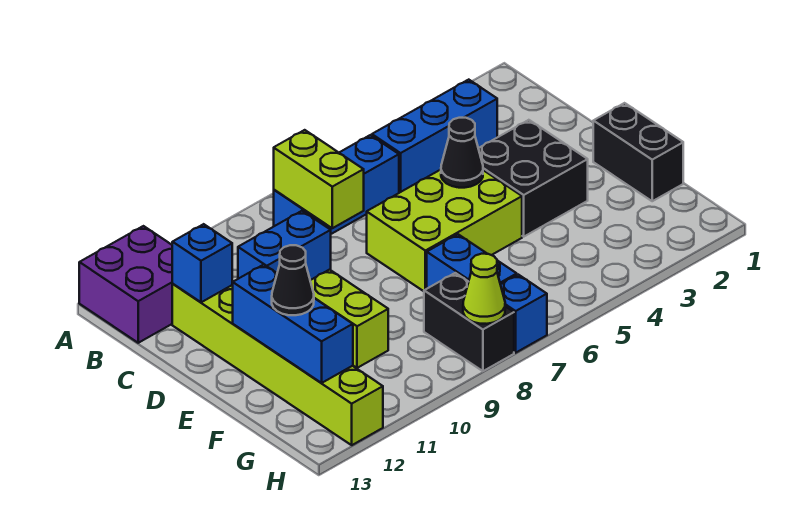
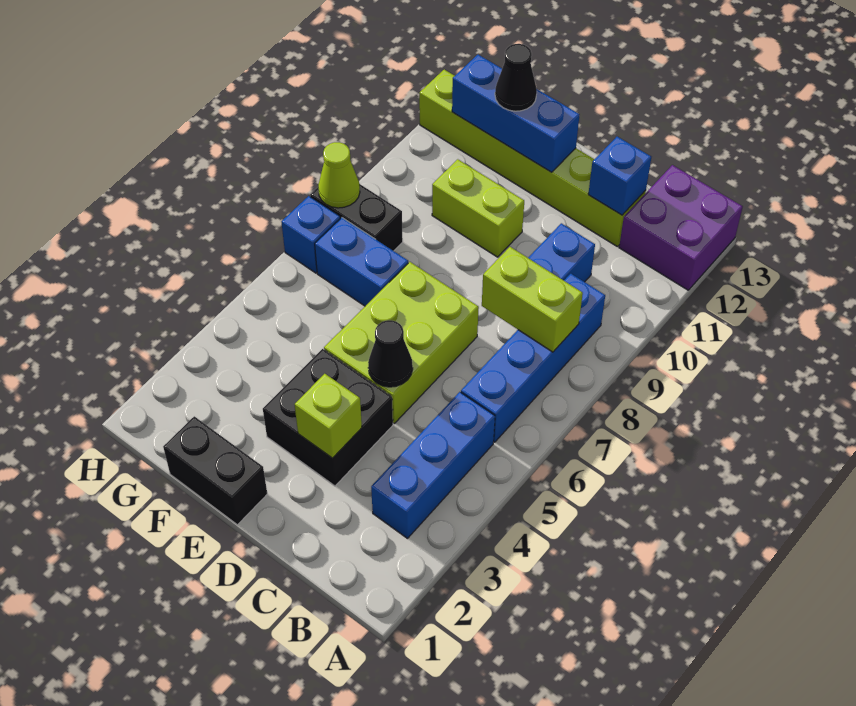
blue 1x3 brick [274,135,399,234] -> blue 1x4 brick [461,274,605,442]
none -> lime 1x1 brick [295,374,362,458]

